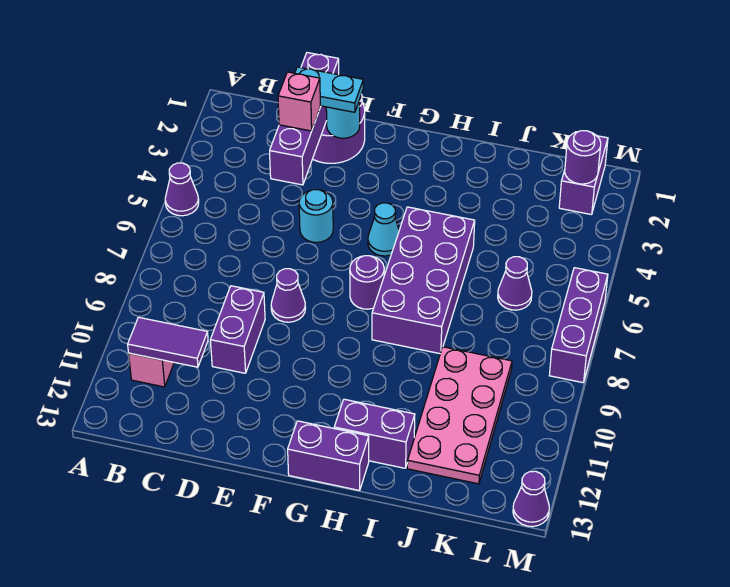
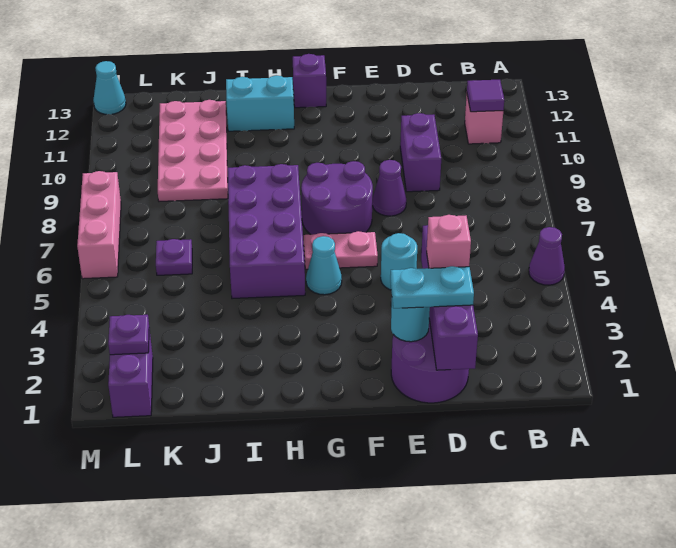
purple 1x2 tile [128,317,208,367] -> purple 1x1 tile [467,80,504,112]
none -> pink 1x2 plate [304,231,378,269]
purple 1x1 round brick [350,256,384,309] -> purple 2x2 round brick [301,161,373,235]
purple 1x2 brick [288,421,369,490] -> purple 1x1 brick [293,54,326,108]
purple 1x2 brick [334,399,415,468] -> cyan 1x2 brick [226,76,294,131]
purple 1x1 cone [498,257,532,310] -> purple 1x1 plate [156,239,192,275]
purple 1x1 round brick [565,131,601,184] -> purple 1x1 plate [108,315,149,355]
purple 1x3 brick [549,268,608,383] -> pink 1x3 brick [77,171,121,279]
purple 1x1 cone [513,471,549,527] -> cyan 1x1 cone [93,61,126,114]

